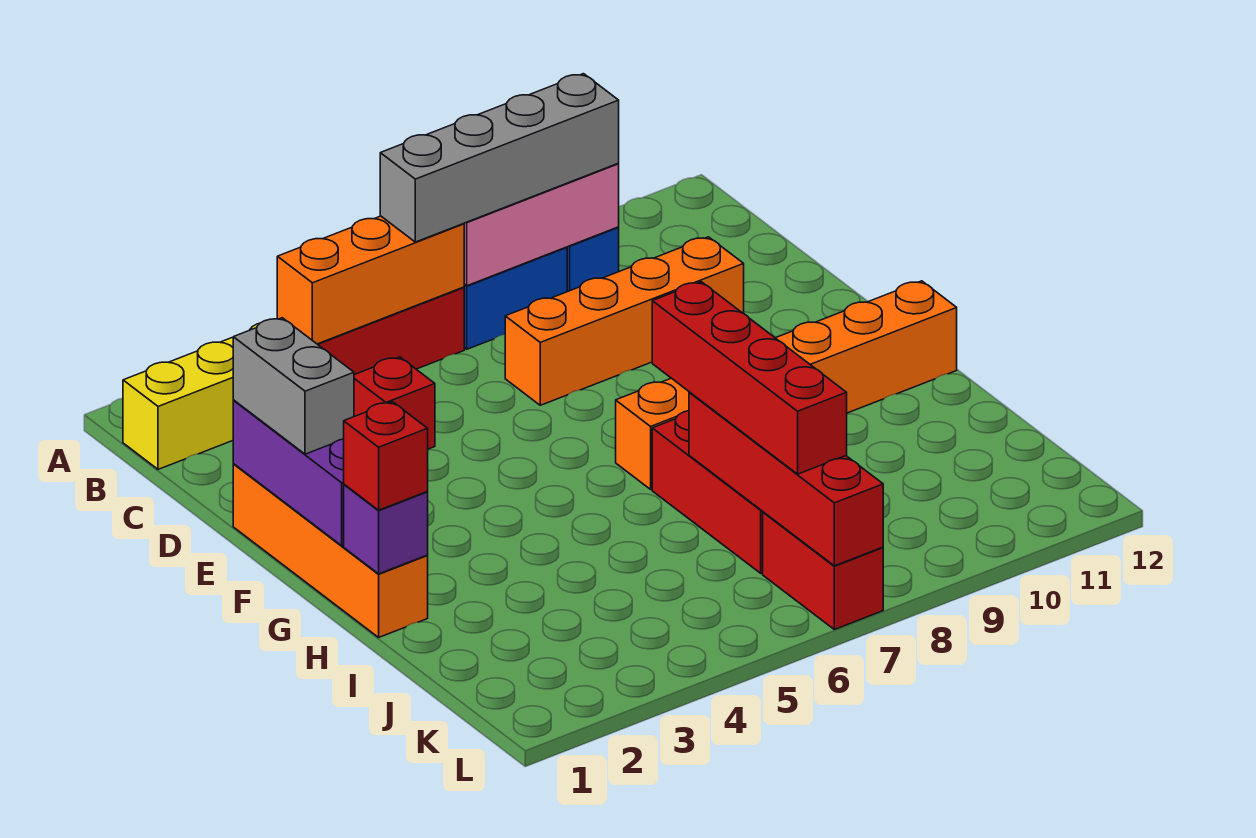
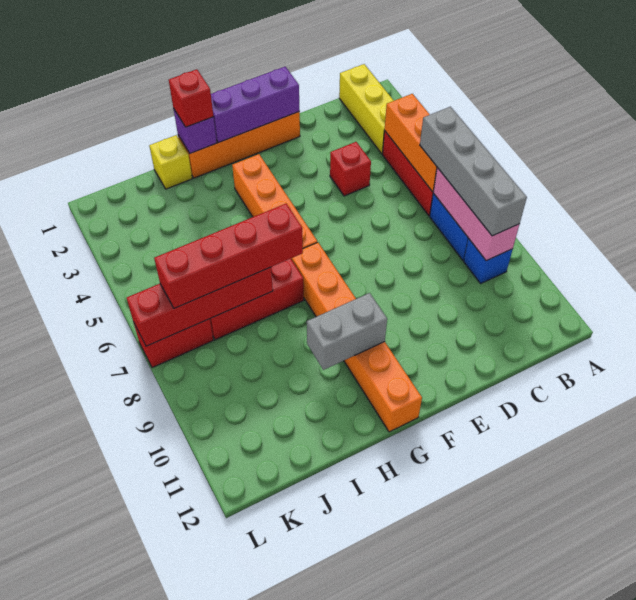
orange 1x4 brick [505,237,744,405] -> orange 1x4 brick moved to [232,154,317,248]
grey 1x2 brick [233,318,354,454] -> grey 1x2 brick moved to [307,293,387,370]
none -> yellow 1x1 brick [149,135,192,189]

